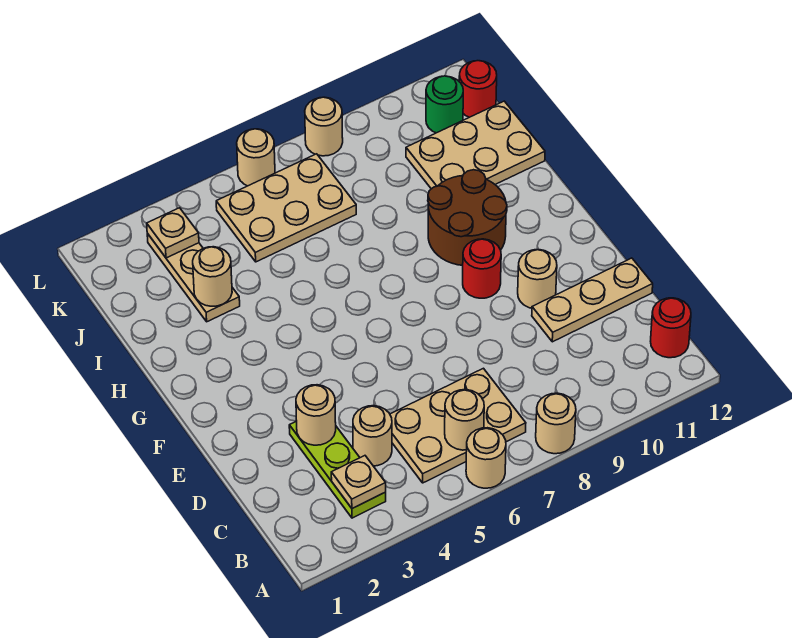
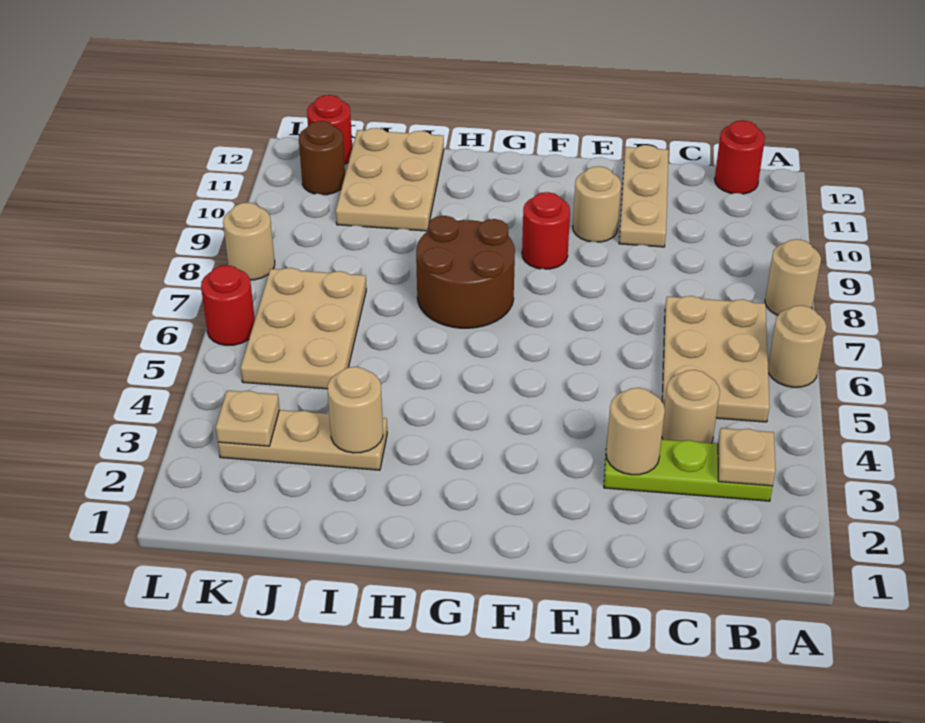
tan 1x1 round brick [445,390,484,450] -> none
brown 2x2 round brick [428,170,507,265] -> brown 2x2 round brick moved to [416,216,515,328]
green 1x1 round brick [426,76,463,133] -> brown 1x1 round brick [299,121,345,195]
tan 1x1 round brick [237,129,275,186] -> red 1x1 round brick [201,265,255,345]

